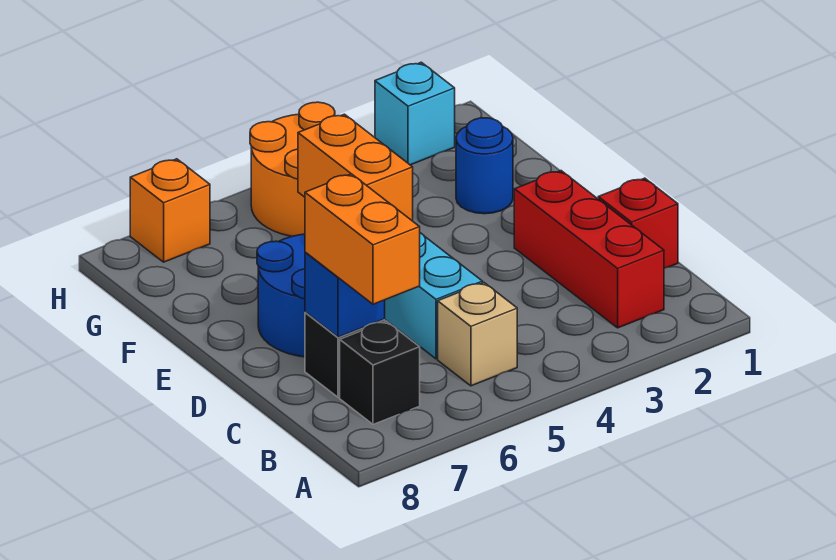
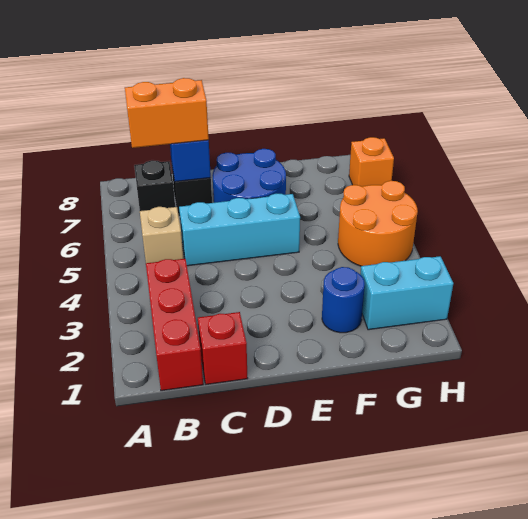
red 1x3 brick [514,171,664,328] -> red 1x3 brick turned to [146,259,203,391]
orange 1x2 brick [298,114,413,221] -> none
cyan 1x1 brick [375,62,455,165] -> cyan 1x2 brick [360,256,453,330]

